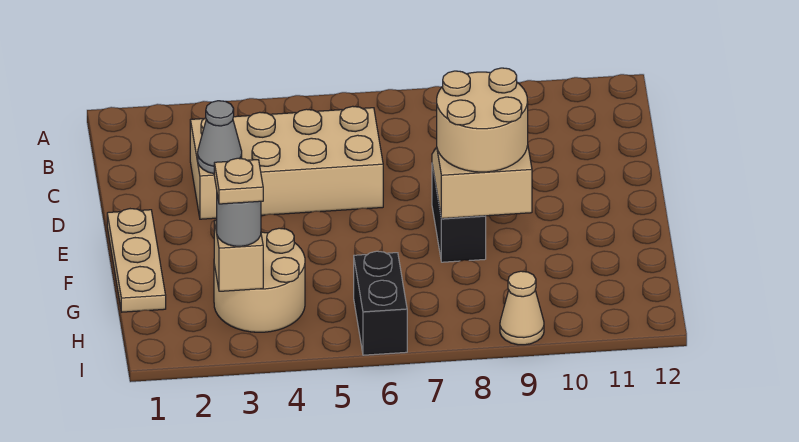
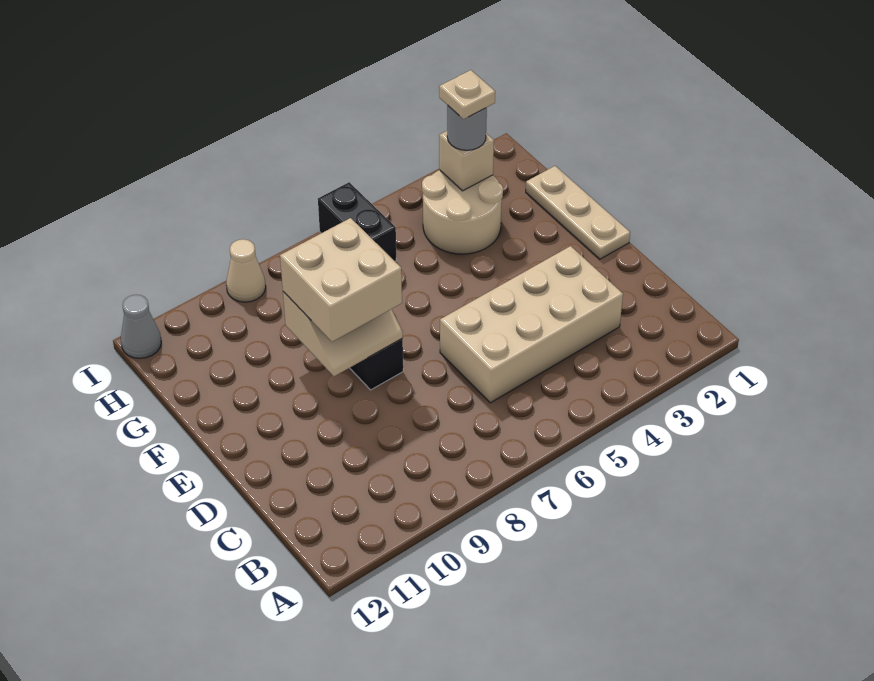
grey 1x1 cone [198,101,242,174] -> grey 1x1 cone moved to [121,295,161,358]
tan 2x2 round brick [437,68,528,172] -> tan 2x2 brick [280,218,402,342]

